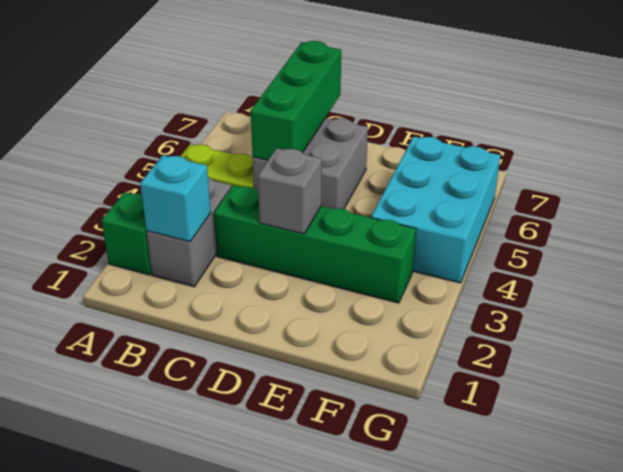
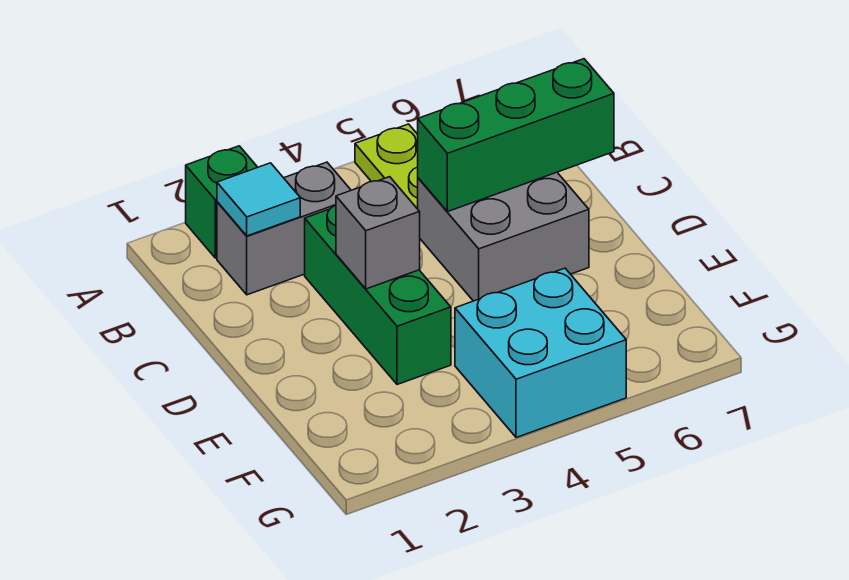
cyan 1x1 brick [140,155,211,242] -> cyan 1x1 tile [217,163,300,236]
green 1x4 brick [214,185,416,303] -> green 1x3 brick [305,205,451,385]
cyan 2x3 brick [371,137,500,283] -> cyan 2x2 brick [455,268,626,438]

